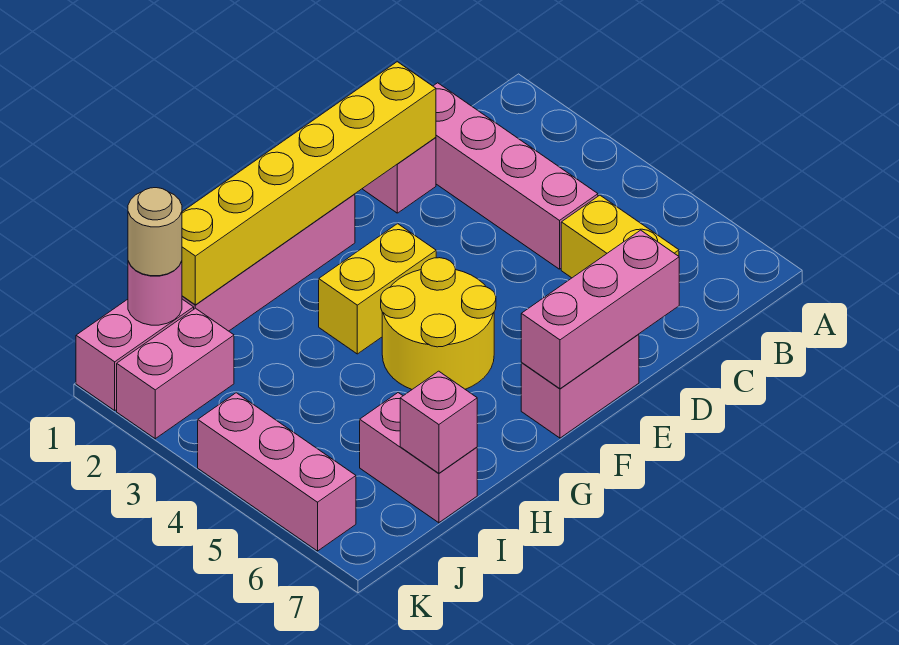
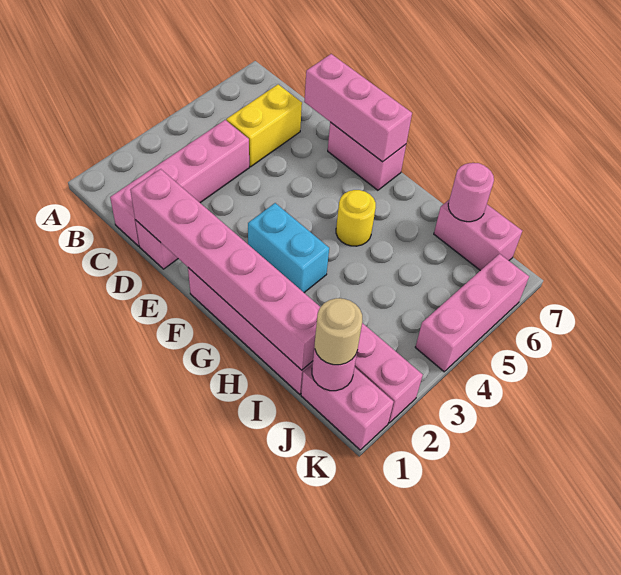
yellow 1x6 brick [182,62,436,305] -> pink 1x6 brick [130,169,320,370]
yellow 1x2 brick [319,224,436,354] -> cyan 1x2 brick [248,203,329,293]
yellow 2x2 round brick [381,258,496,389] -> yellow 1x1 round brick [336,190,376,246]
pink 1x2 brick [360,393,477,523] -> pink 1x2 brick turned to [434,200,522,271]
pink 1x1 brick [400,371,477,473] -> pink 1x1 round brick [448,163,494,222]

